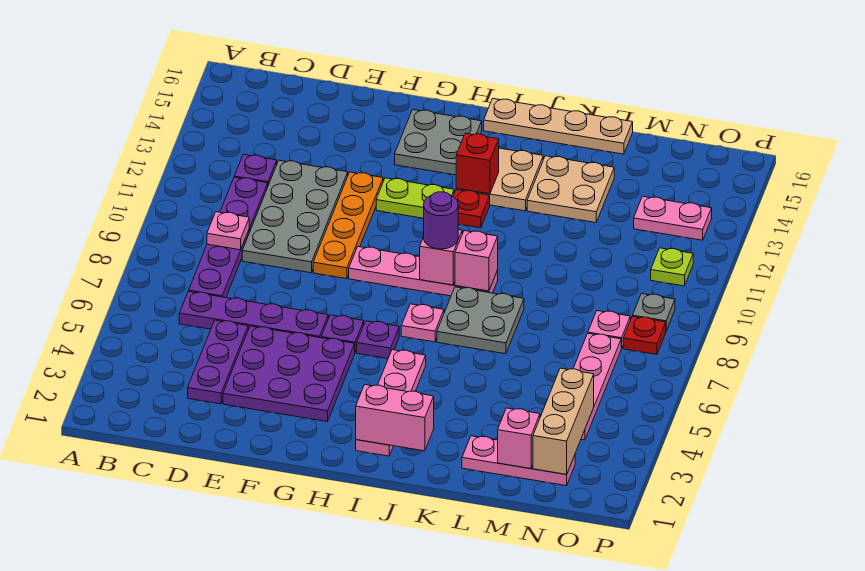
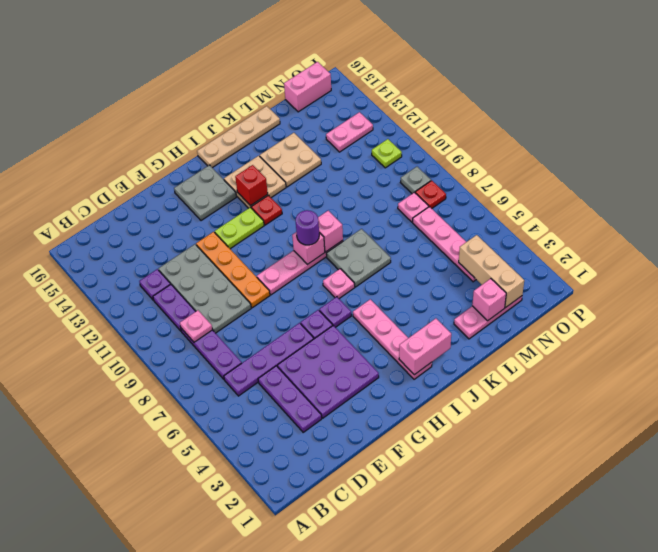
none -> pink 1x2 brick [284,62,331,112]

